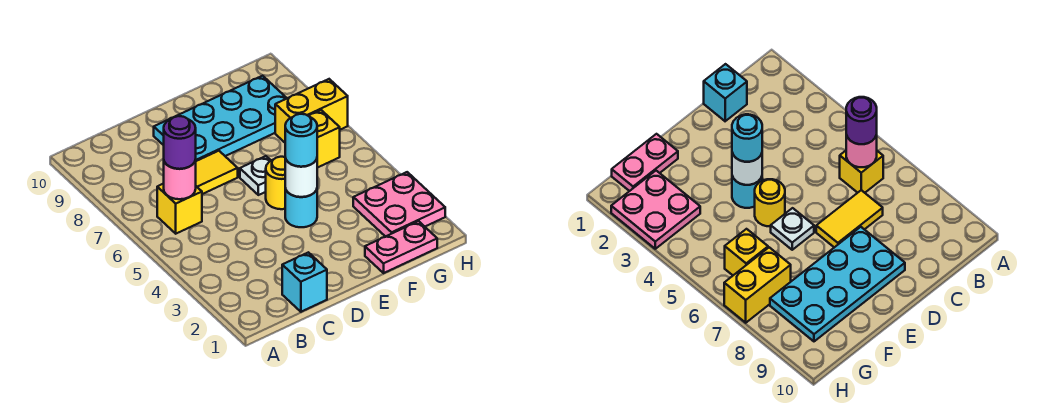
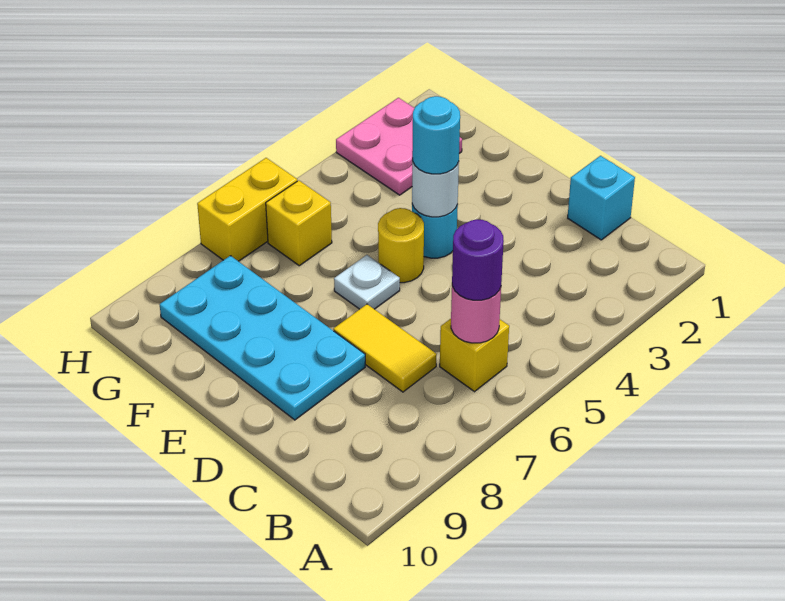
pink 1x2 plate [365,221,437,273] -> none
yellow 1x2 brick [275,79,348,142] -> yellow 1x2 brick turned to [197,158,297,261]

